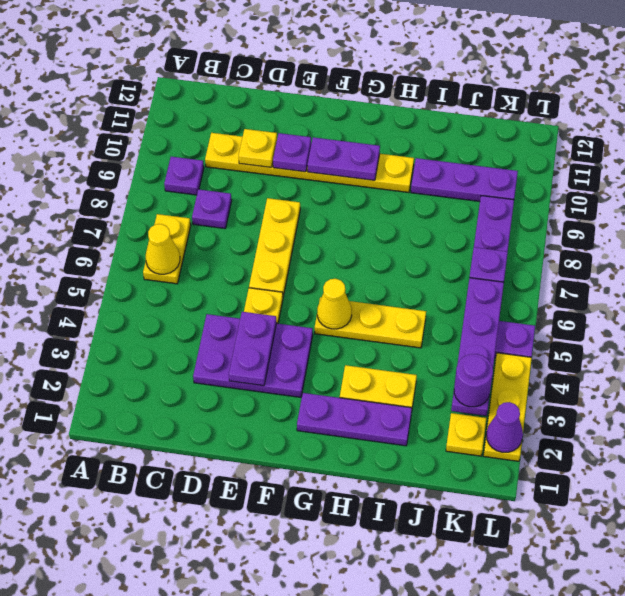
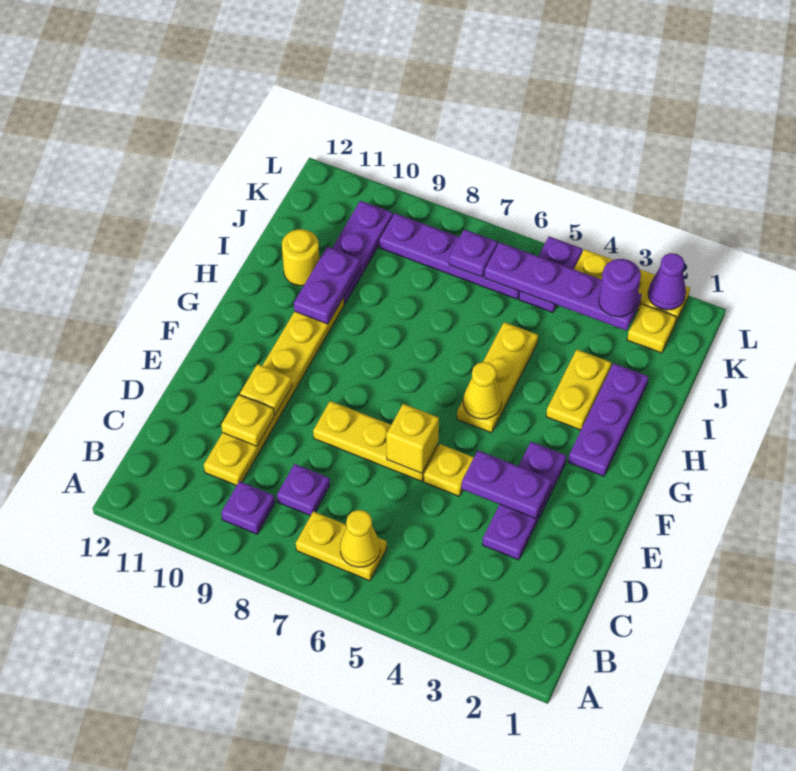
purple 2x3 plate [193,314,313,397] -> purple 1x3 plate [482,442,566,560]
none -> yellow 1x1 brick [386,404,439,473]
purple 1x1 plate [273,133,311,172] -> yellow 1x1 plate [240,364,292,415]
purple 1x2 plate [307,137,380,180] -> purple 1x2 plate moved to [294,247,360,324]
none -> yellow 1x1 round brick [282,229,319,286]

